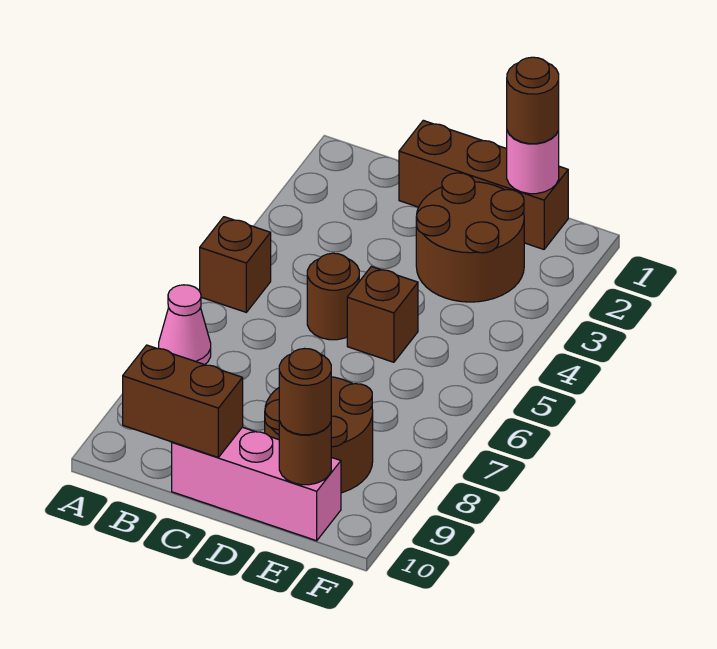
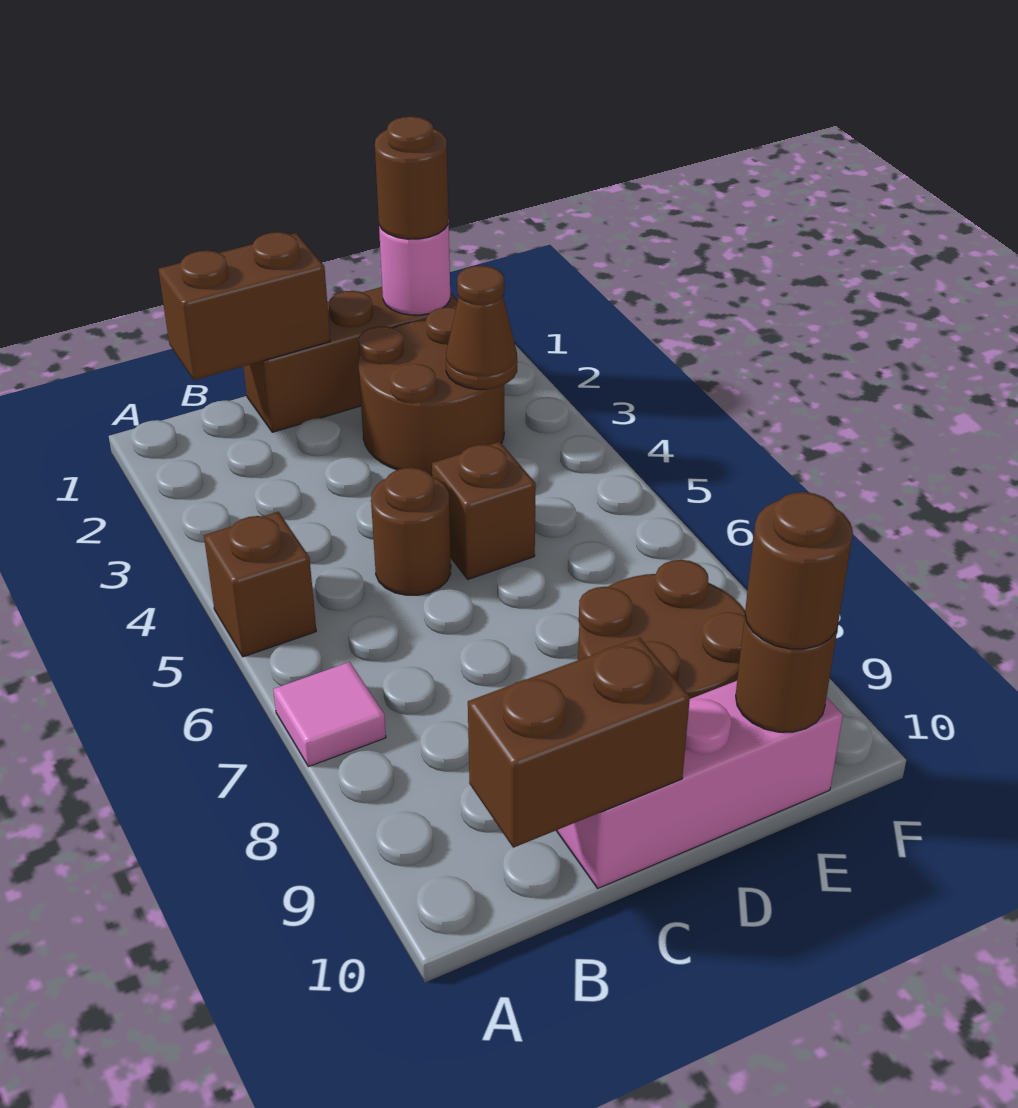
pink 1x1 cone [159,285,211,365] -> pink 1x1 tile [273,662,386,767]
none -> brown 1x2 brick [158,232,330,380]
none -> brown 1x1 cone [446,266,517,389]

